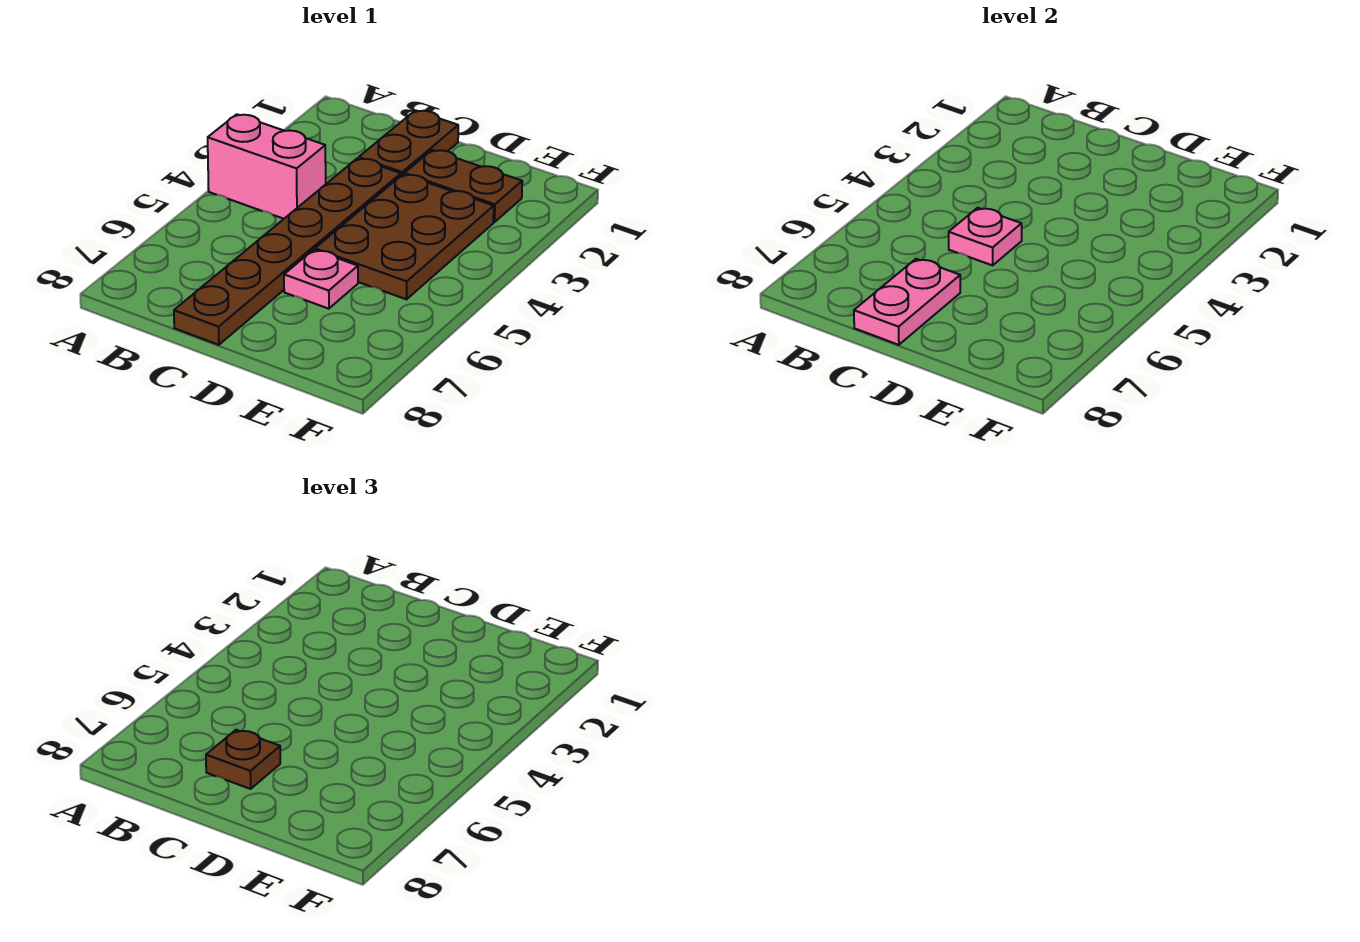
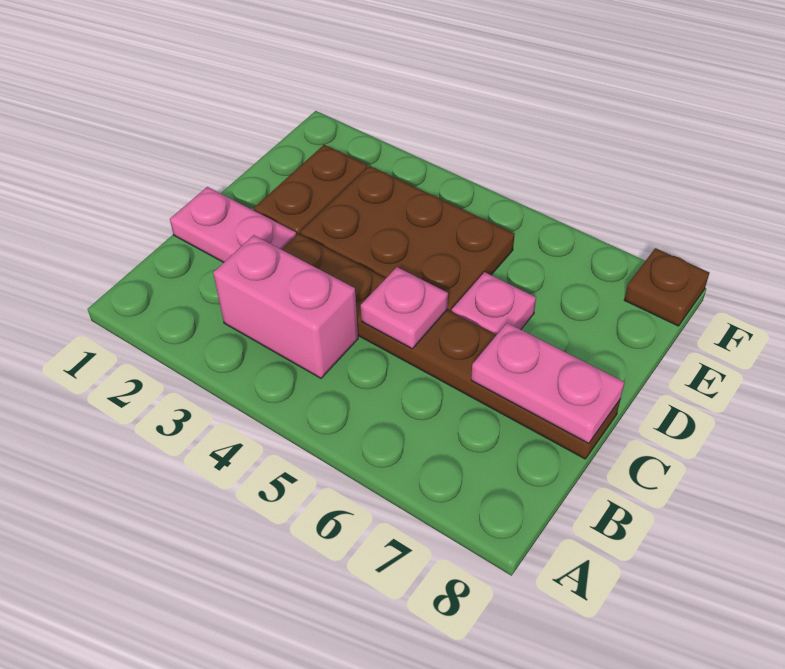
pink 1x2 brick [208,114,326,219] -> pink 1x2 brick turned to [213,235,358,378]
brown 1x2 plate [359,110,458,175] -> pink 1x2 plate [170,187,296,263]
brown 1x1 plate [206,730,280,789] -> brown 1x1 plate moved to [624,248,709,326]

